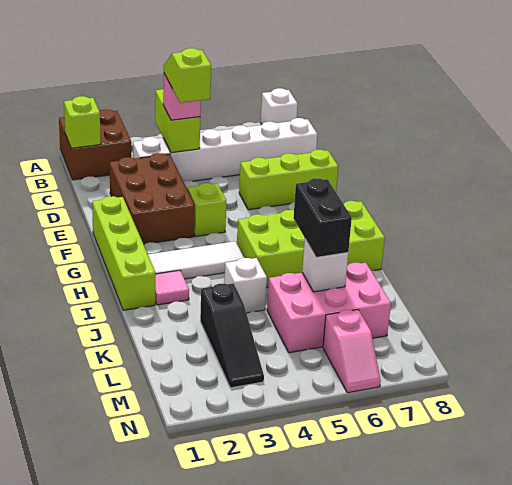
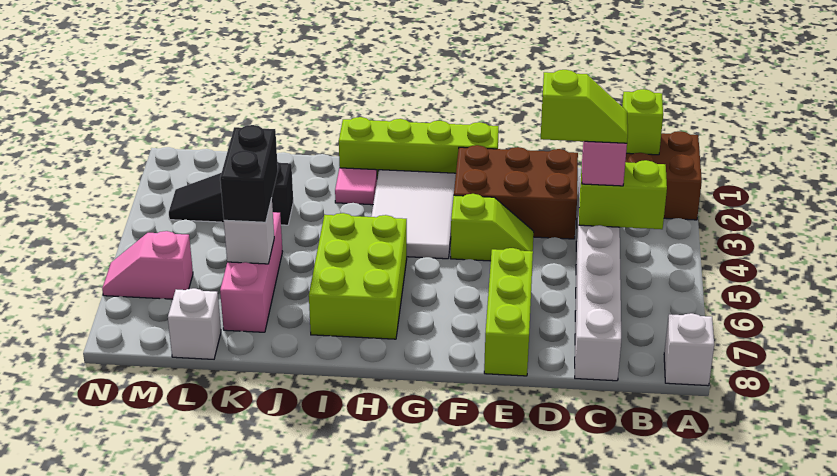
white 1x3 tile [148,241,244,279] -> white 2x3 tile [371,170,456,259]
lime 2x4 brick [237,201,385,288] -> lime 2x3 brick [309,213,407,339]
white 1x1 brick [224,258,267,313] -> white 1x1 brick moved to [168,288,221,359]
black 1x2 brick [293,178,352,257] -> black 1x2 brick turned to [220,125,278,222]
pink 2x3 brick [267,263,391,353] -> pink 1x3 brick [220,212,283,332]

